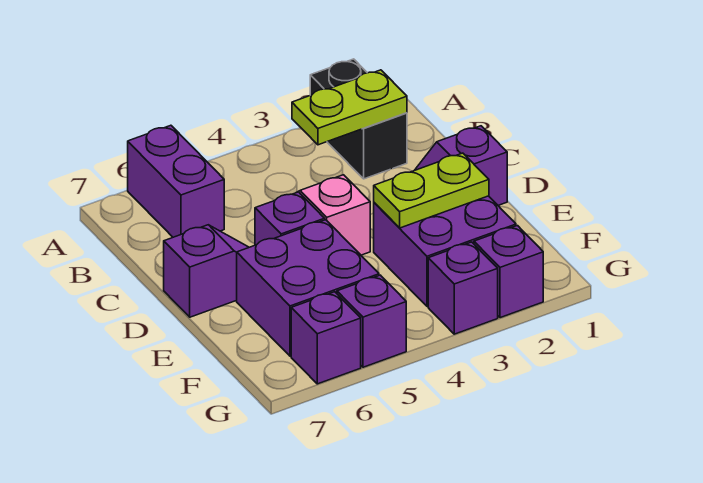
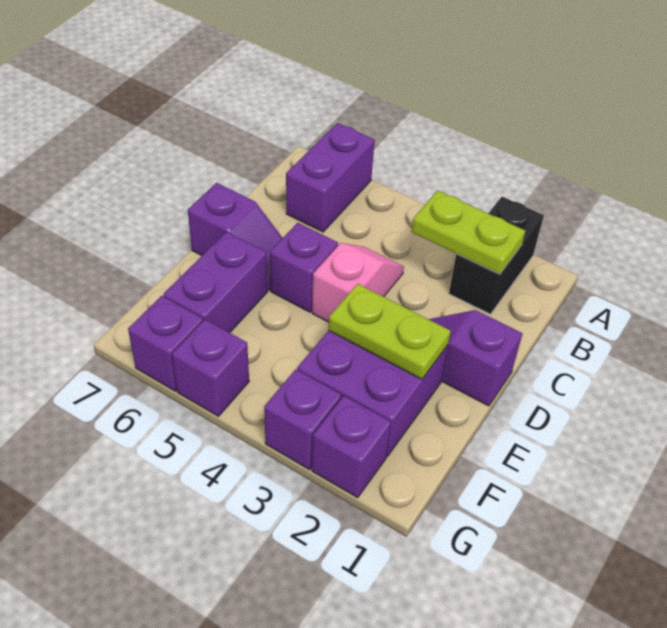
purple 2x2 brick [237,220,379,356] -> purple 1x2 brick [163,232,267,333]

